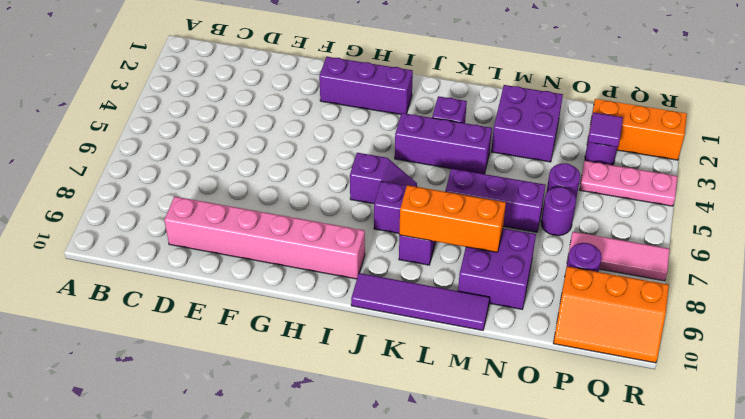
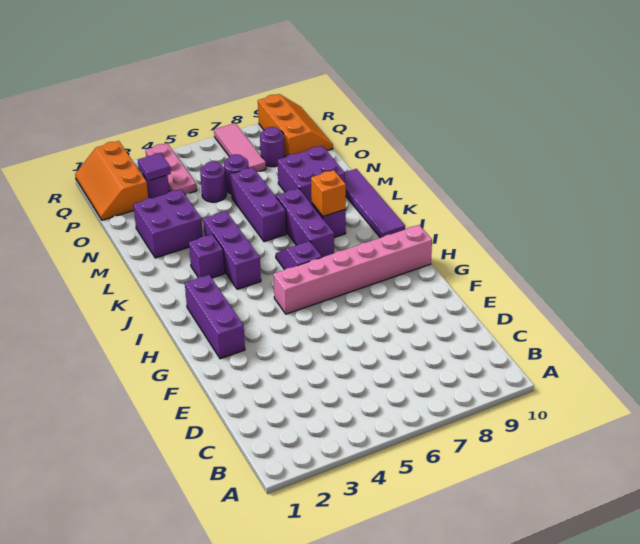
pink 1x6 brick [164,196,365,279] -> pink 1x6 brick turned to [273,225,432,314]
orange 1x3 brick [399,185,506,252] -> orange 1x1 brick [311,170,346,216]

